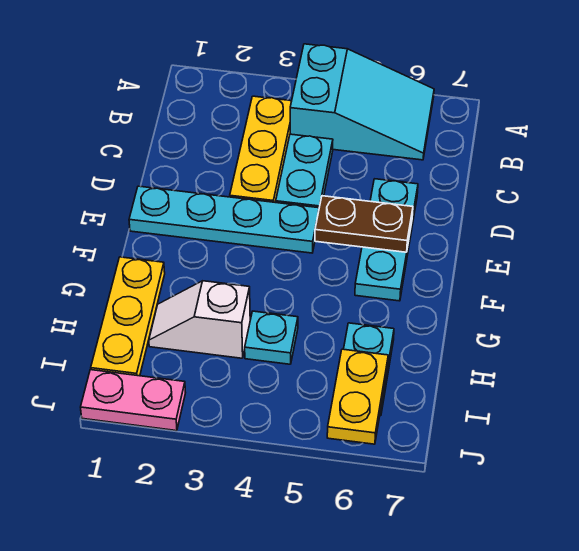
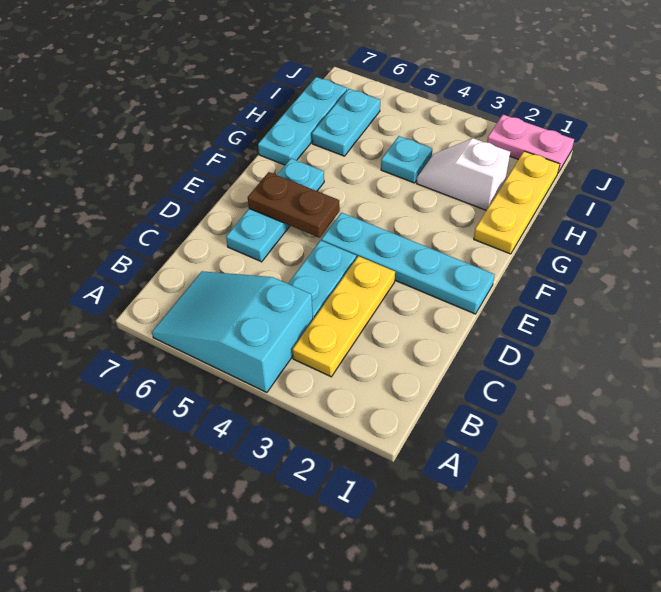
none -> cyan 1x3 plate [258,77,347,165]
white 1x2 slope [149,281,250,358] -> white 1x2 slope turned to [417,138,510,210]
yellow 1x2 plate [327,349,388,444] -> none

